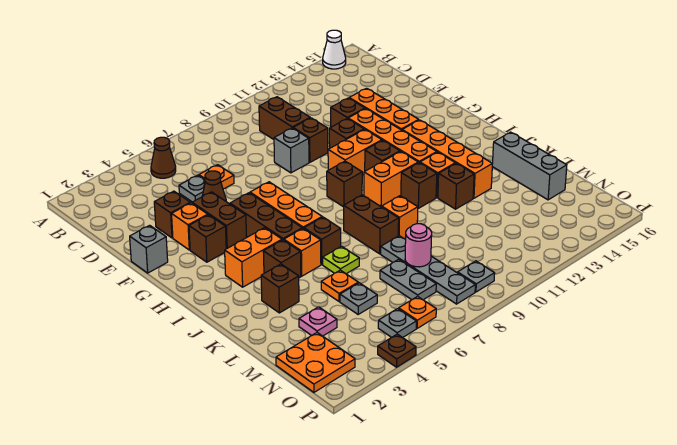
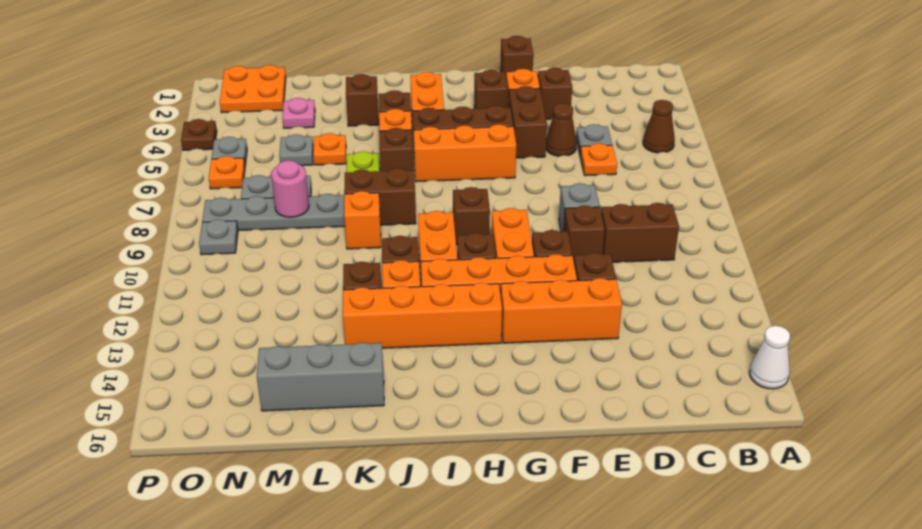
grey 1x1 brick [130,225,168,273] -> brown 1x1 brick [500,36,533,76]
brown 1x2 brick [192,192,247,249] -> brown 1x2 brick turned to [509,86,547,158]

